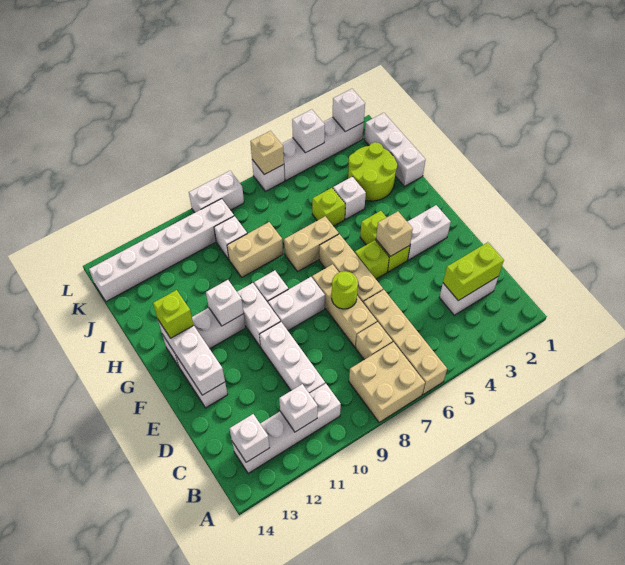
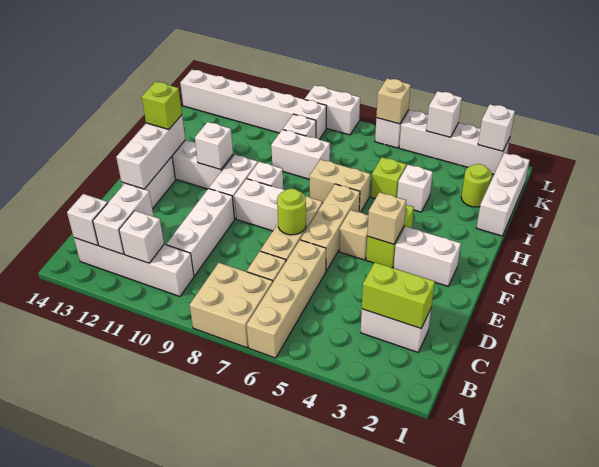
none -> white 1x2 brick [93,183,154,254]
lime 1x1 brick [355,240,389,279] -> tan 1x1 brick [339,210,368,260]
lime 2x2 round brick [348,142,397,201] -> lime 1x1 round brick [461,164,492,207]
tan 1x2 brick [227,222,283,277] -> white 1x2 brick [271,130,330,179]

